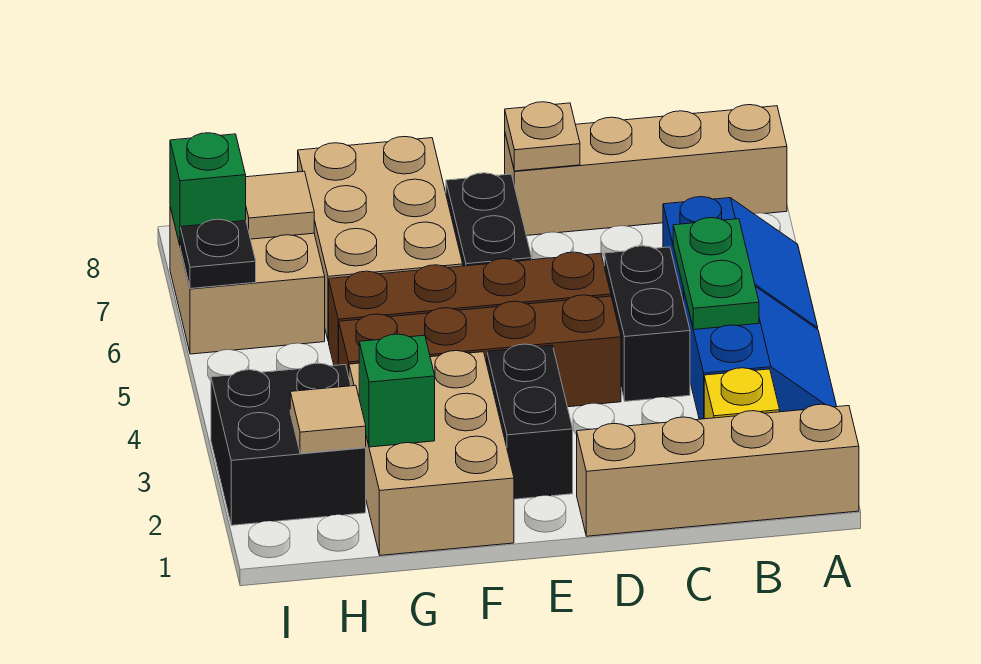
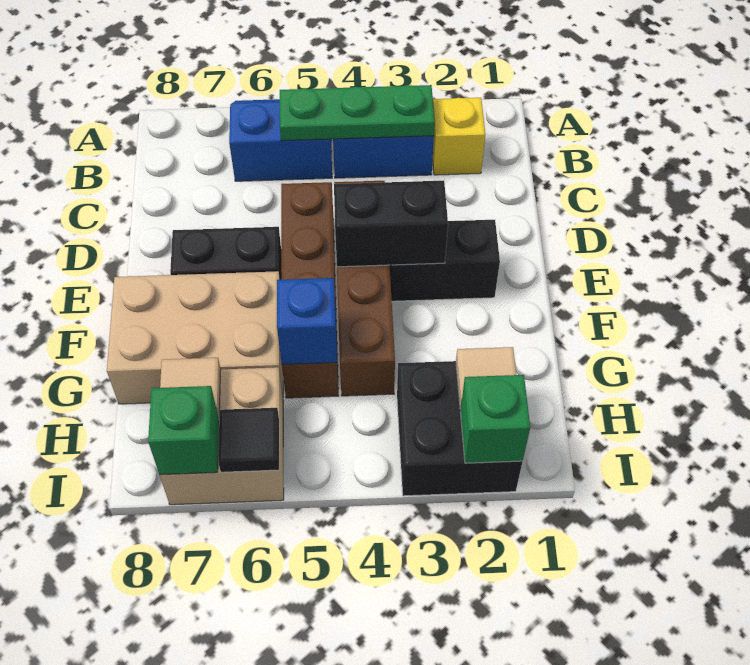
tan 1x4 brick [577,404,859,536] -> none
tan 1x4 brick [505,105,787,236] -> none
green 1x2 plate [673,218,759,330] -> green 1x3 plate [280,85,435,141]
black 1x2 brick [604,246,690,401] -> black 1x2 brick moved to [334,181,448,267]
tan 1x1 plate [505,102,580,171] -> none
tan 2x3 brick [349,351,514,555] -> none
green 1x1 brick [359,334,435,447] -> green 1x1 brick moved to [461,375,530,463]
none -> blue 1x1 brick [277,278,337,364]
black 1x1 plate [180,219,256,289] -> black 1x1 tile [218,408,279,472]

